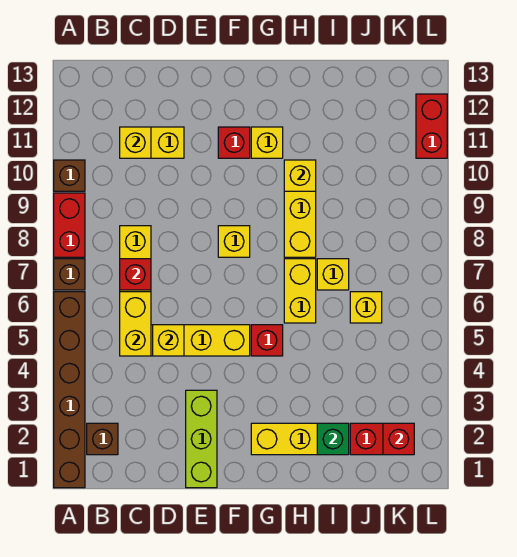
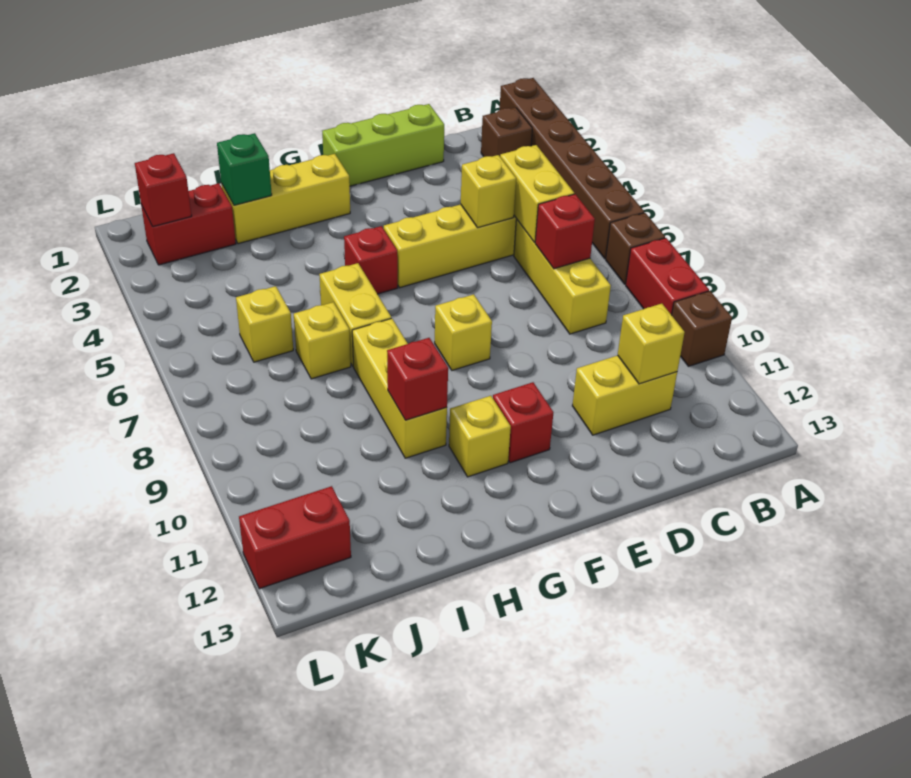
lime 1x3 brick [186,390,217,488] -> lime 1x3 brick turned to [322,104,444,186]
yellow 1x1 brick [284,160,316,191] -> red 1x1 brick [387,338,448,420]
red 1x2 brick [416,94,447,158] -> red 1x2 brick turned to [239,486,351,589]

